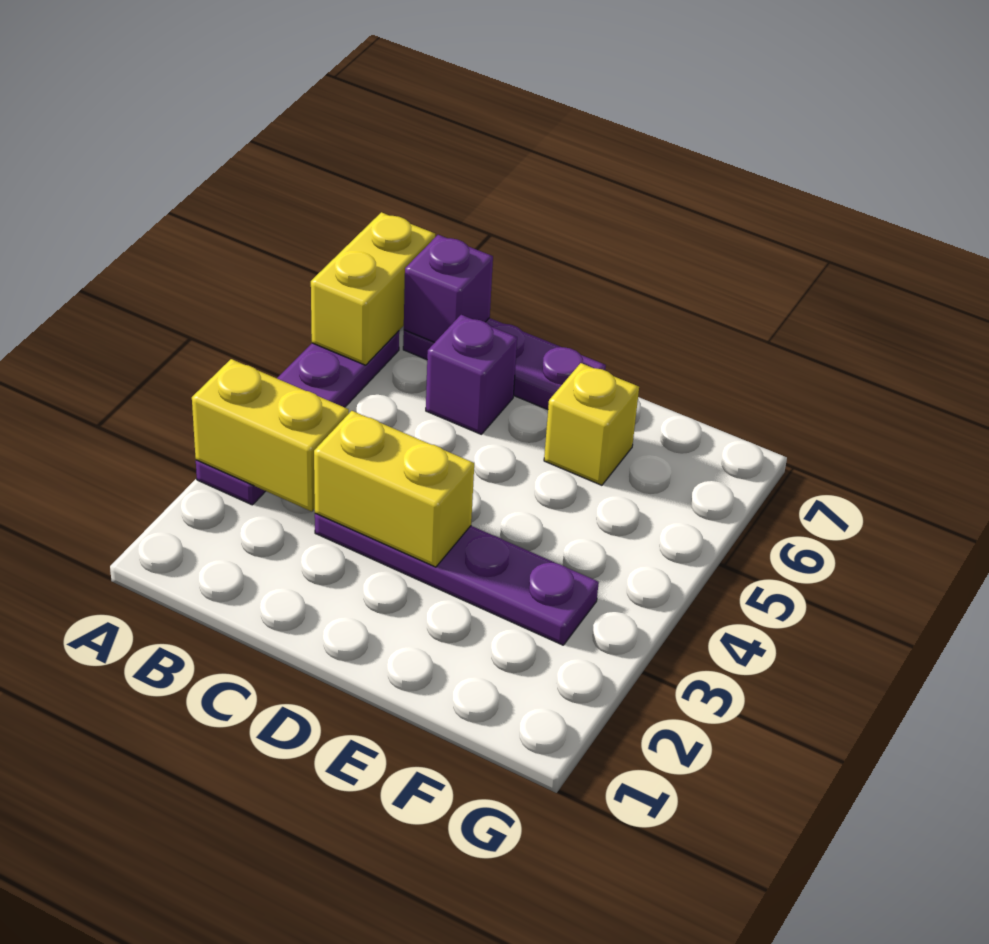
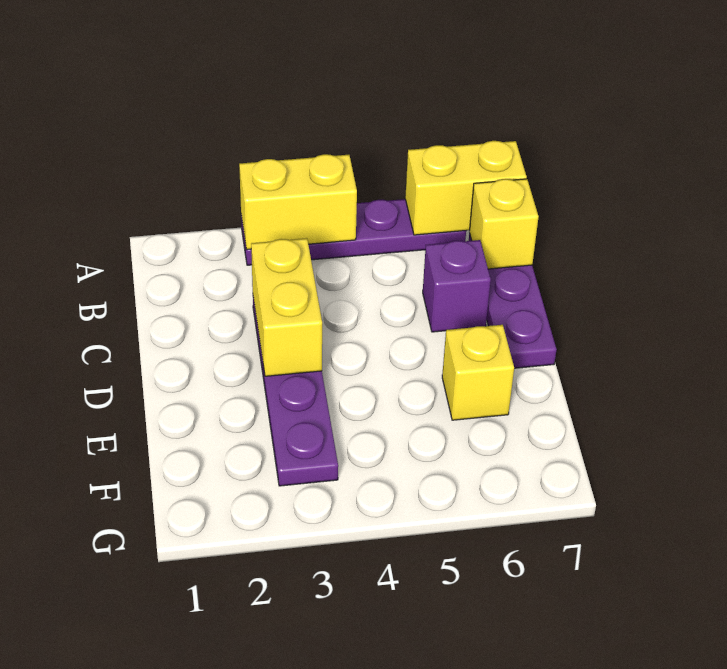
yellow 1x2 brick [192,359,349,512] -> yellow 1x2 brick turned to [239,154,357,250]
purple 1x1 brick [404,235,493,342] -> yellow 1x1 brick [469,179,539,269]

